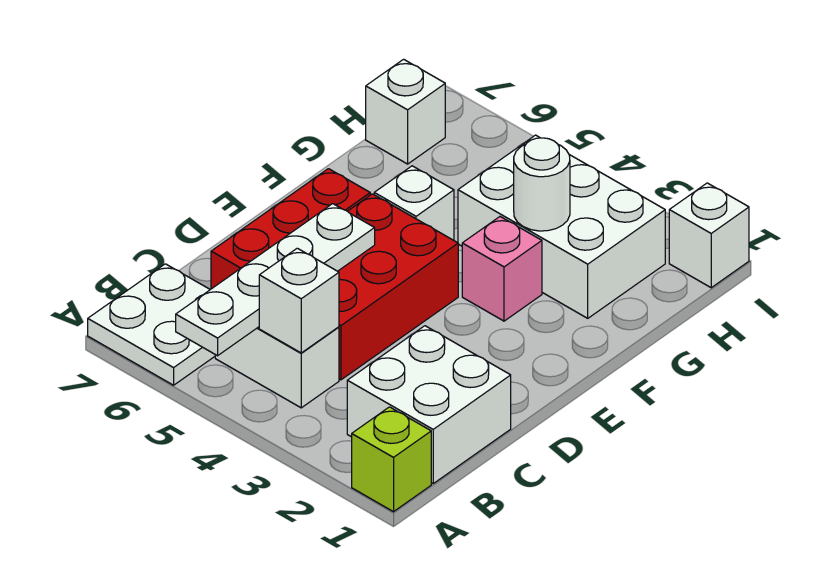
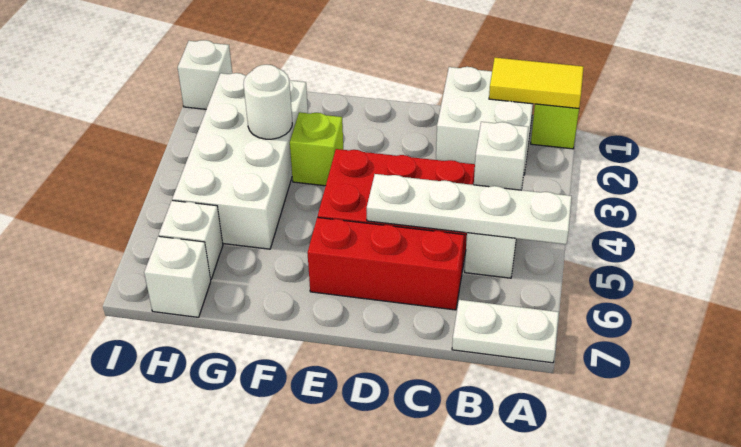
none -> yellow 1x2 tile [489,58,584,108]
white 2x2 plate [88,264,215,385] -> white 1x2 plate [452,300,559,363]
pink 1x1 brick [462,217,542,321] -> lime 1x1 brick [290,112,343,186]
white 1x1 brick [374,166,454,240] -> white 1x1 brick moved to [159,200,223,279]
white 2x3 brick [458,135,665,318] -> white 2x4 brick [172,73,308,249]

